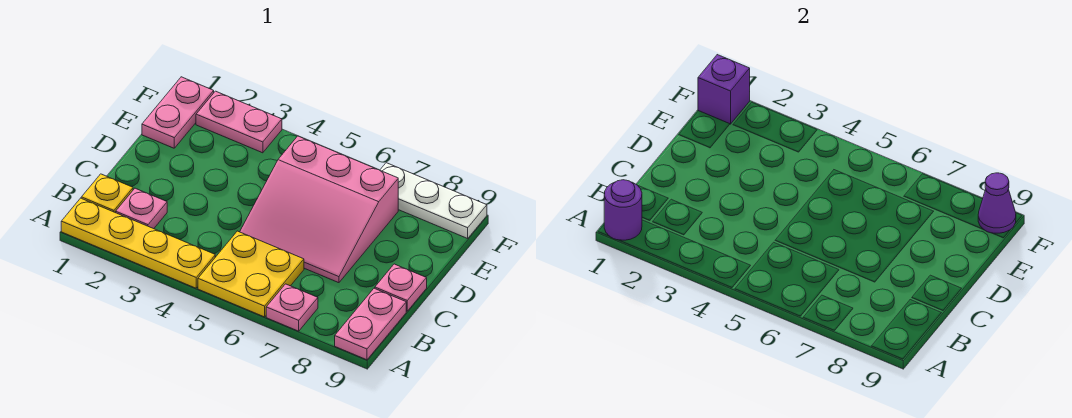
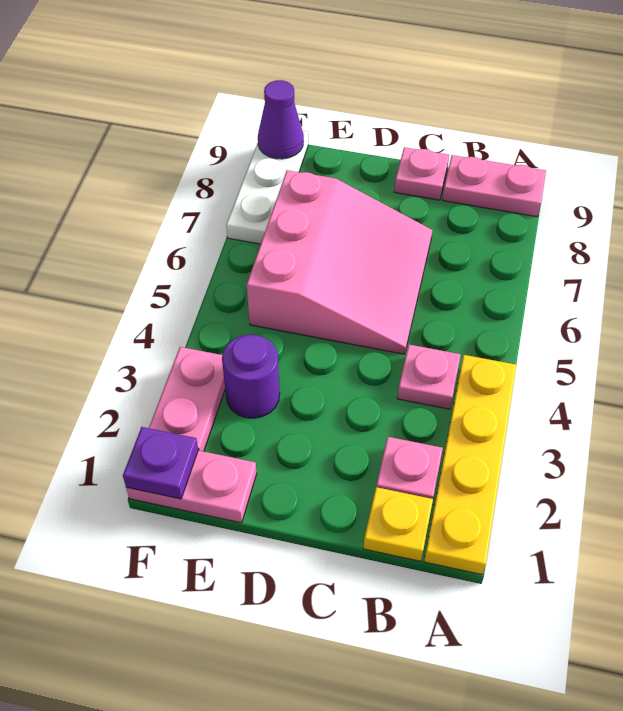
purple 1x1 round brick [604,180,642,240] -> purple 1x1 round brick moved to [222,335,280,418]
yellow 2x2 plate [198,231,304,317] -> none
pink 1x1 plate [266,284,318,331] -> pink 1x1 plate moved to [397,345,461,409]
purple 1x1 brick [698,55,750,124] -> purple 1x1 plate [123,427,198,499]

